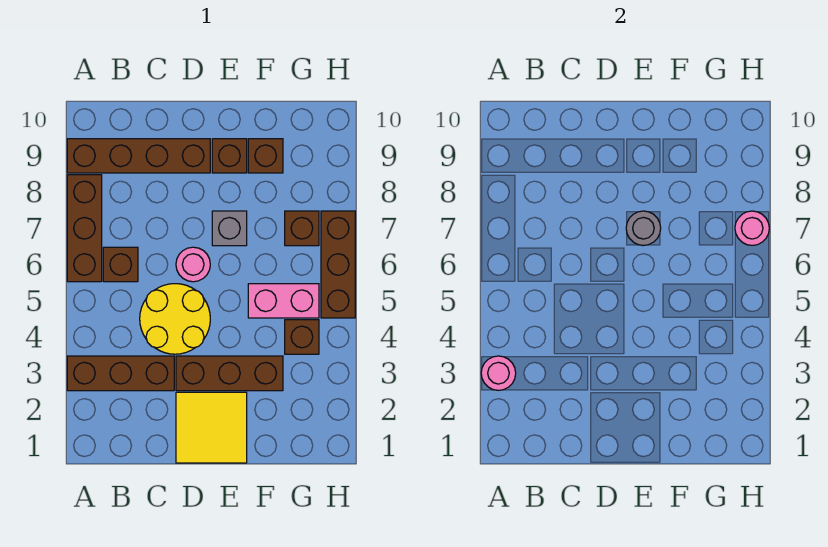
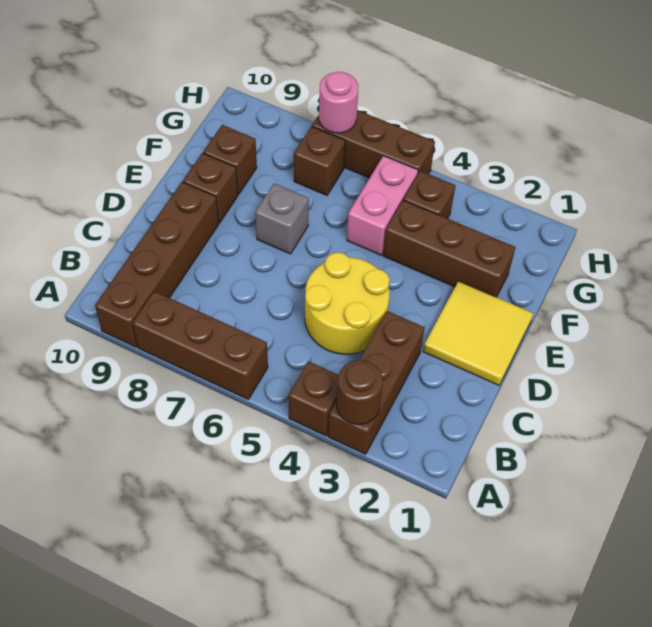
pink 1x1 round brick [481,356,516,390] -> brown 1x1 round brick [337,360,383,424]
brown 1x1 brick [103,247,138,282] -> brown 1x1 brick moved to [289,361,339,436]
brown 1x3 brick [176,356,283,391] -> brown 1x3 brick turned to [383,200,515,297]
pink 1x1 round brick [176,247,210,282] -> none
grey 1x1 round brick [626,211,661,246] -> none

